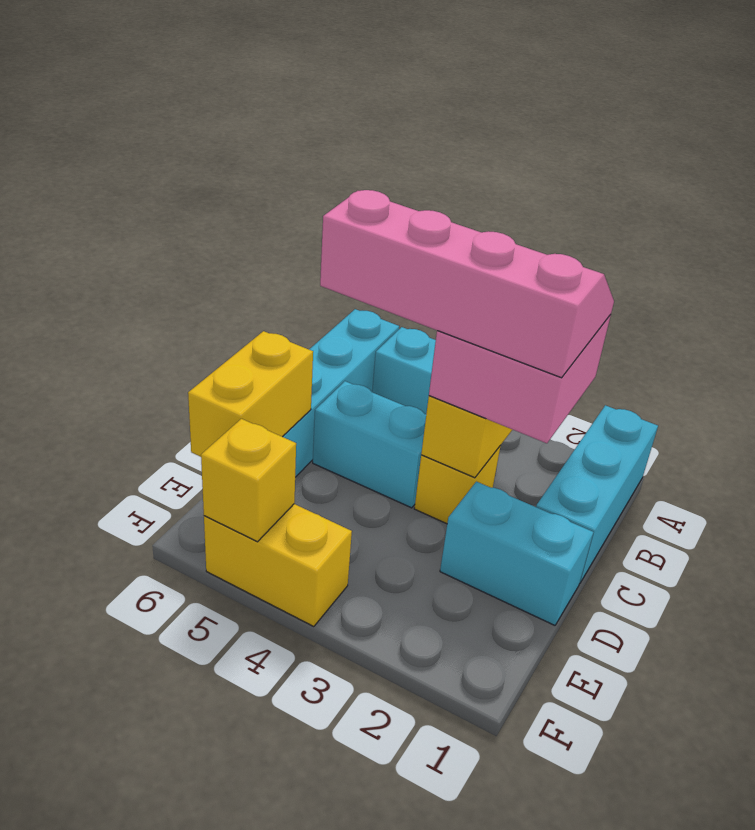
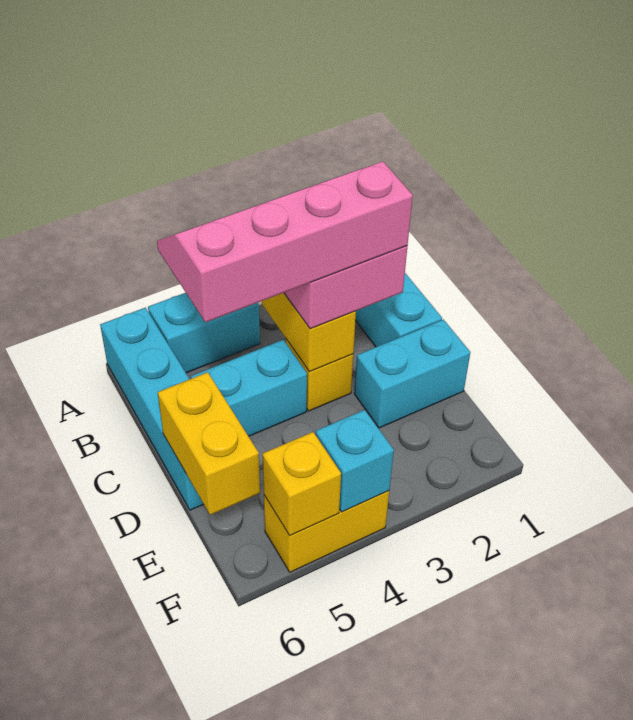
none -> cyan 1x1 brick [316,410,394,512]

